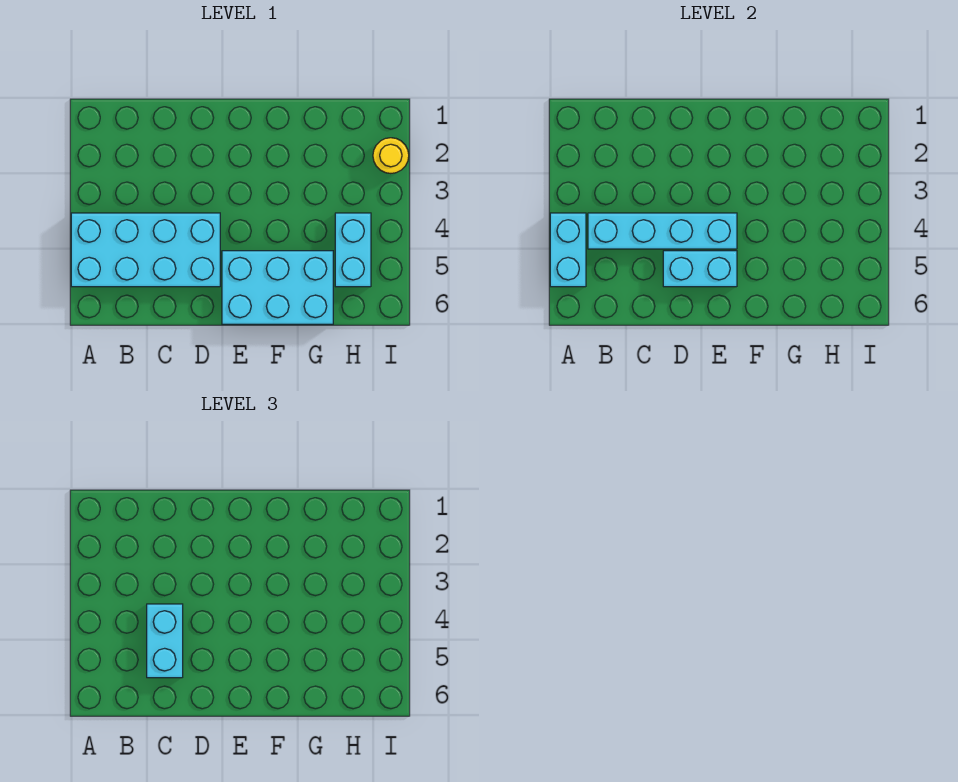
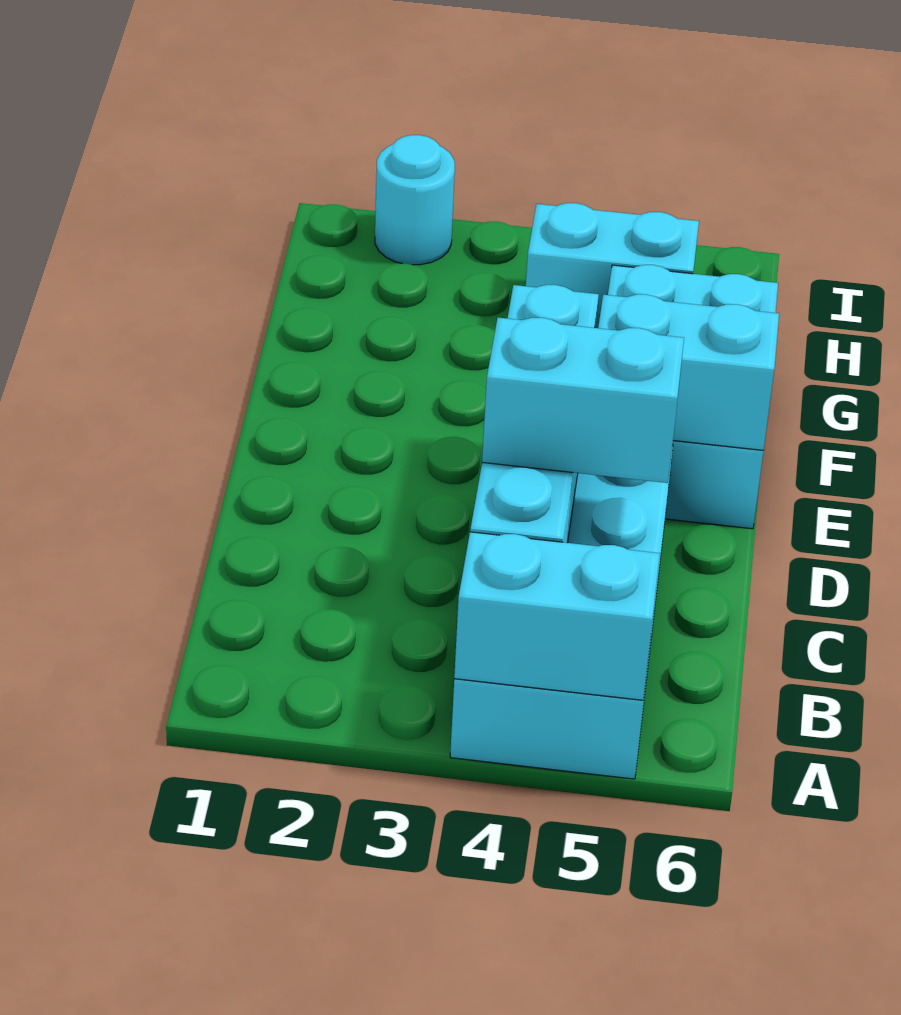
cyan 1x2 brick [663,251,737,287] -> cyan 1x2 brick turned to [598,294,779,450]
yellow 1x1 round brick [373,138,409,173] -> cyan 1x1 round brick [375,135,455,265]

